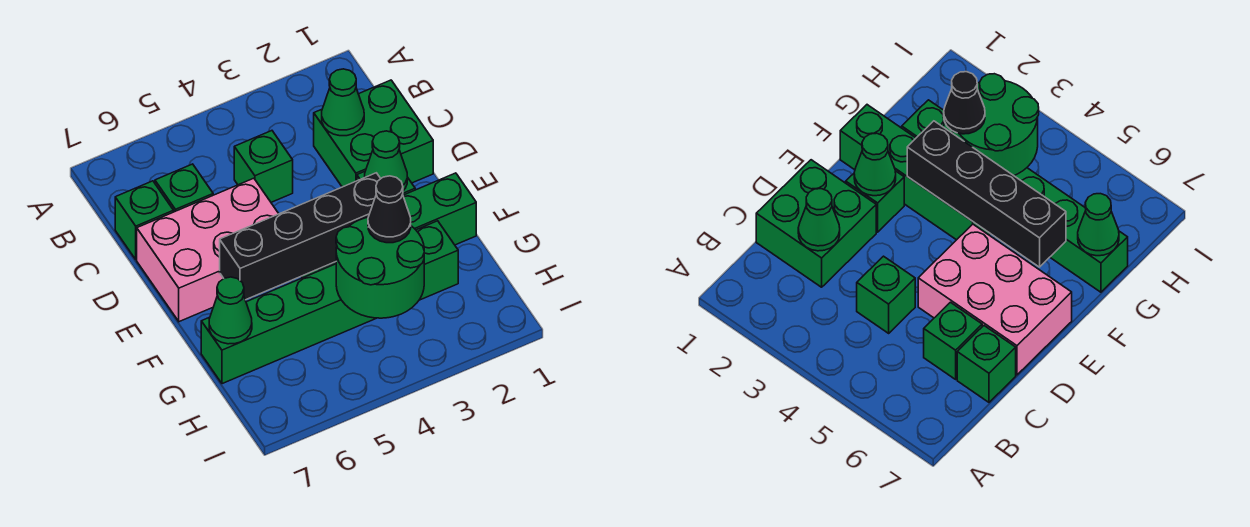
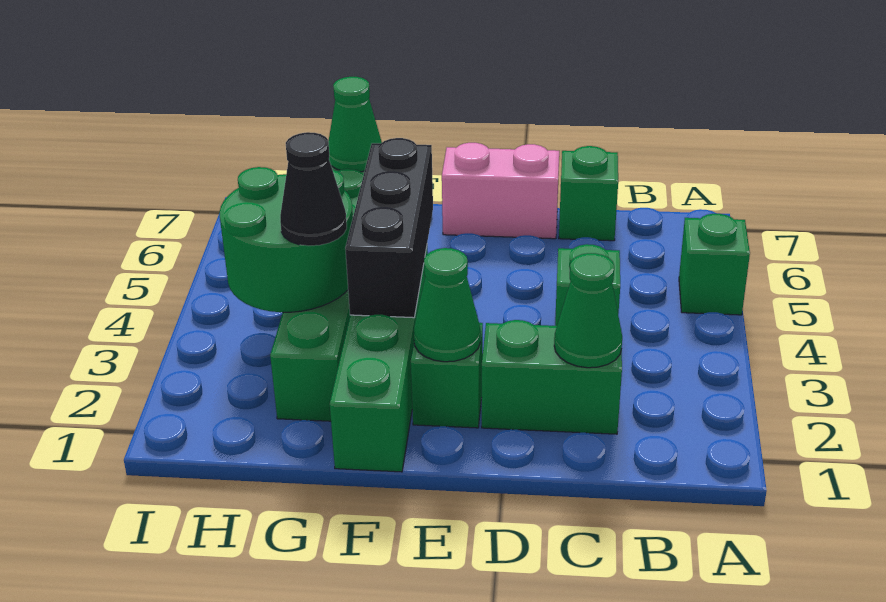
green 2x2 brick [314,80,433,187] -> green 1x2 brick [482,320,622,434]
green 1x1 brick [155,164,213,212] -> green 1x1 brick moved to [679,214,750,315]
pink 2x3 brick [137,178,279,322] -> pink 1x2 brick [442,143,559,239]
black 1x4 brick [220,173,381,300] -> black 1x3 brick [345,138,433,318]

